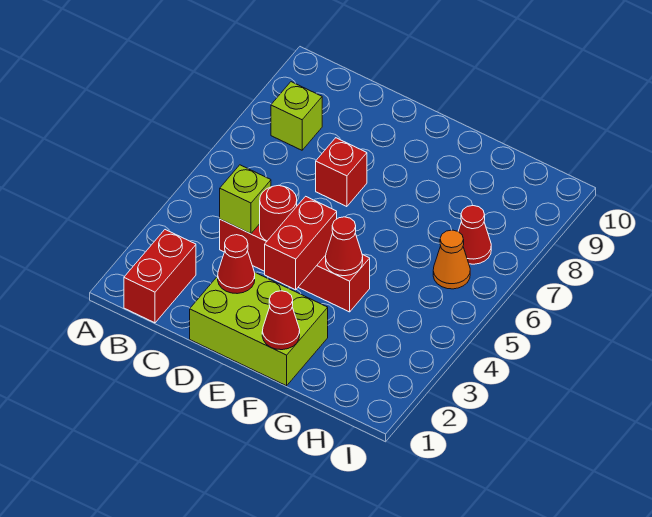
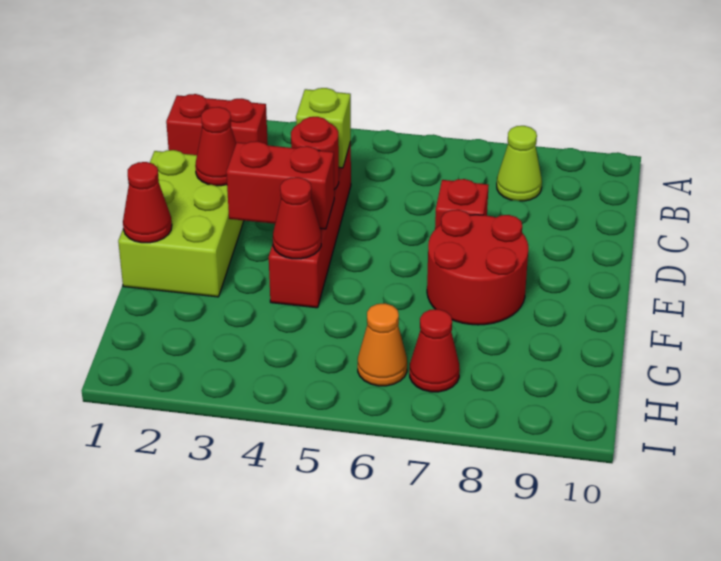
lime 1x1 brick [271,82,322,150] -> lime 1x1 cone [497,126,542,201]
none -> red 2x2 round brick [427,210,528,325]

